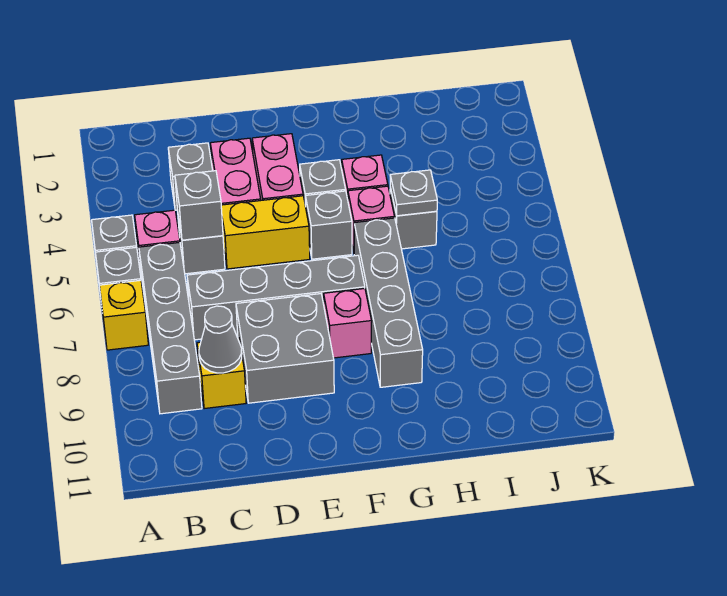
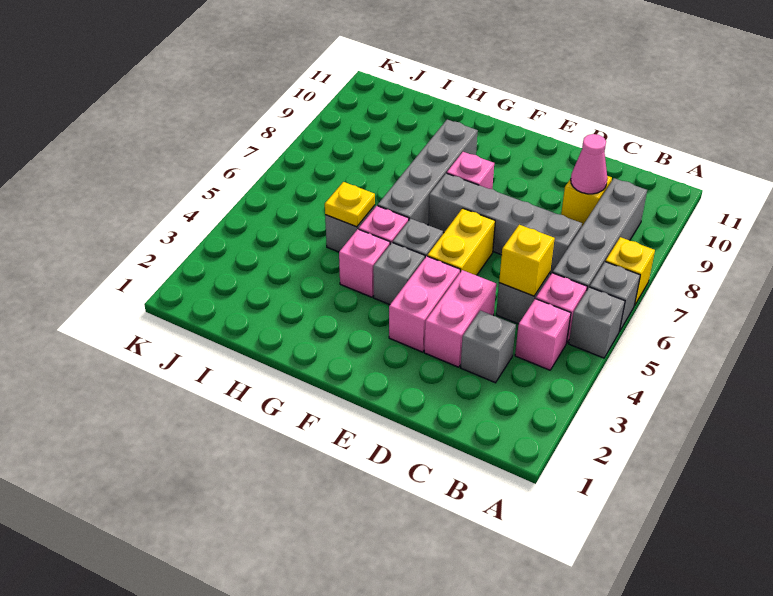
none -> pink 1x1 brick [515,299,571,370]
grey 1x1 brick [175,171,223,240] -> yellow 1x1 brick [499,225,555,296]
grey 1x1 cone [199,306,242,373] -> pink 1x1 cone [571,134,607,194]
yellow 1x2 brick [221,196,310,269] -> yellow 1x2 brick turned to [427,208,495,275]
grey 2x2 brick [236,294,334,403] -> none
grey 1x1 plate [390,170,437,216] -> yellow 1x1 plate [325,182,375,227]

